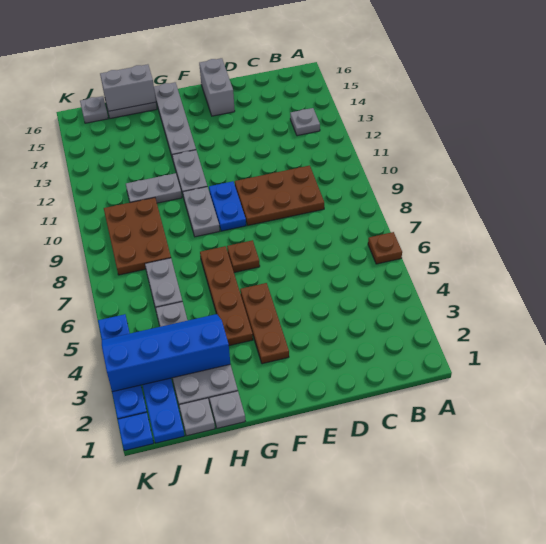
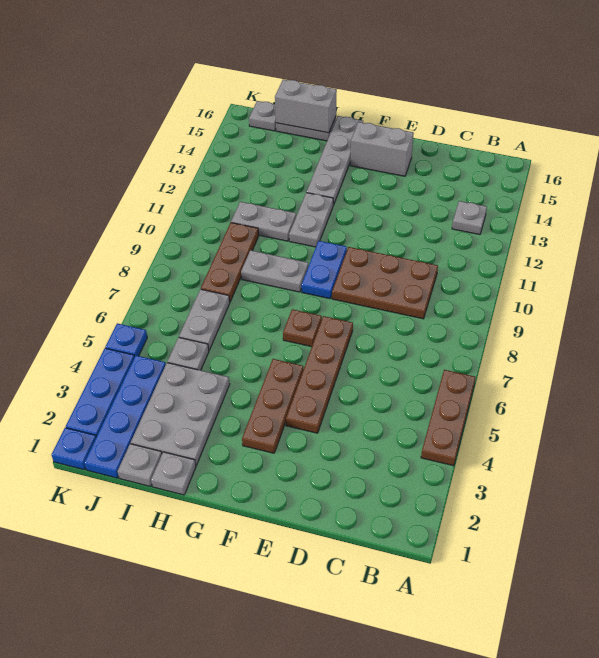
brown 1x1 plate [368,232,402,264] -> brown 1x3 plate [421,370,476,466]
grey 1x2 brick [199,58,235,116] -> grey 1x2 brick turned to [350,122,414,176]
brown 1x4 plate [200,246,253,346] -> brown 1x4 plate moved to [286,316,353,433]
grey 1x2 plate [183,187,220,237] -> grey 1x2 plate turned to [241,250,308,292]
blue 2x4 slope [102,314,230,392] -> none
brown 2x3 plate [104,198,171,275] -> brown 1x3 plate [201,223,259,302]

